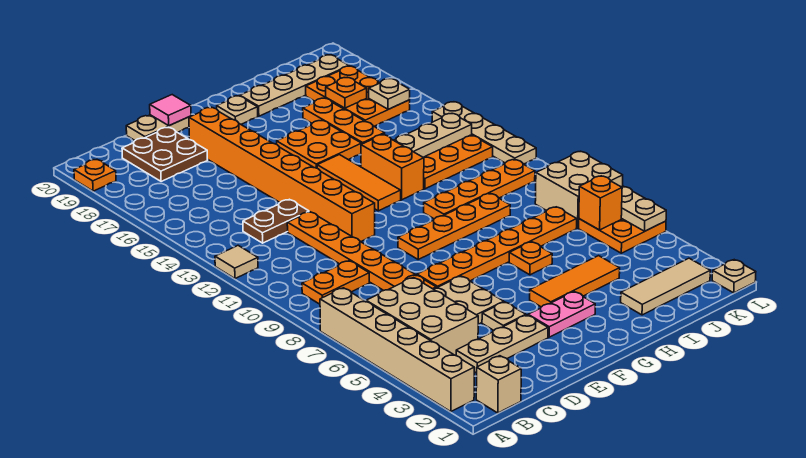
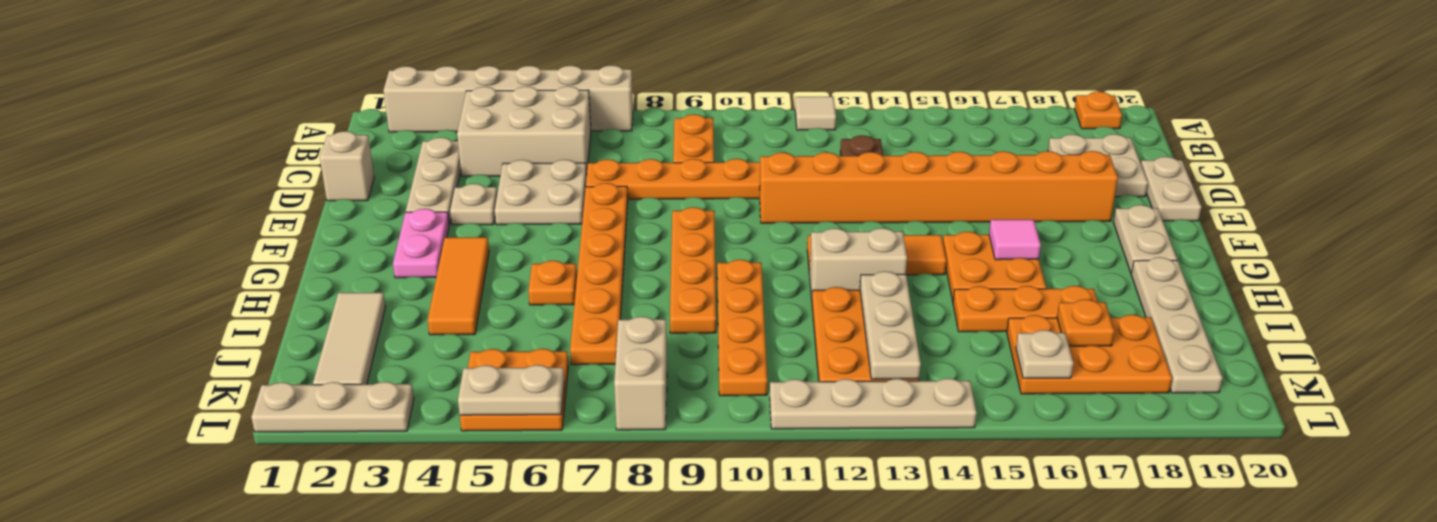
tan 1x1 brick [476,356,521,413] -> tan 1x1 brick moved to [320,131,374,201]
brown 2x2 plate [122,127,208,181] -> tan 2x2 plate [1048,134,1148,197]
pink 1x1 tile [150,95,191,126] -> pink 1x1 tile moved to [989,220,1041,260]
tan 1x1 plate [217,96,258,124] -> tan 1x2 plate [1113,205,1177,274]
orange 1x2 brick [361,135,424,200] -> tan 1x2 brick [810,228,907,299]
orange 1x1 brick [579,176,622,230] -> none
tan 2x2 brick [535,151,623,228] -> tan 1x2 brick [614,316,667,430]
tan 1x1 plate [712,260,756,293] -> tan 1x3 plate [251,382,414,432]

